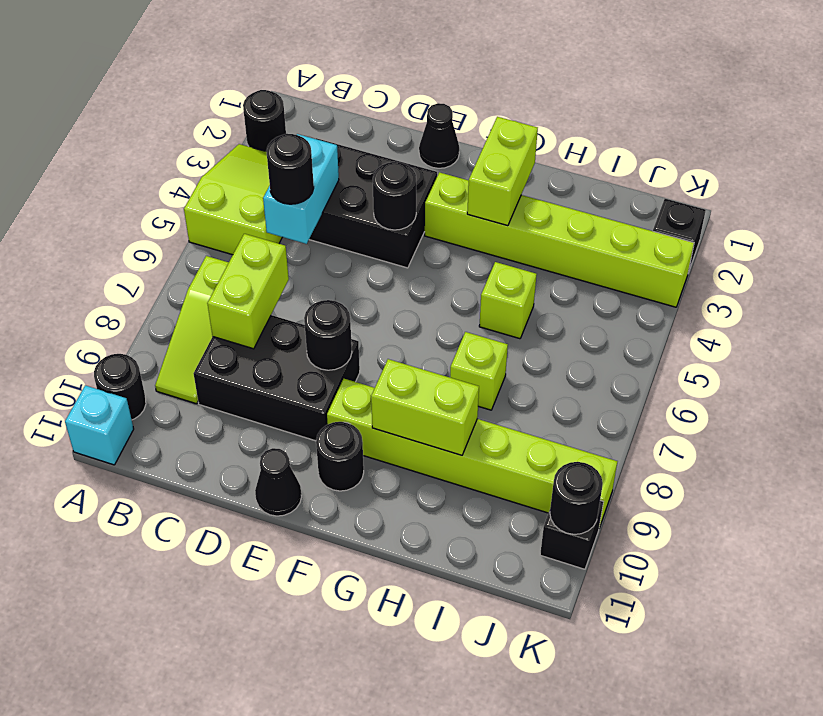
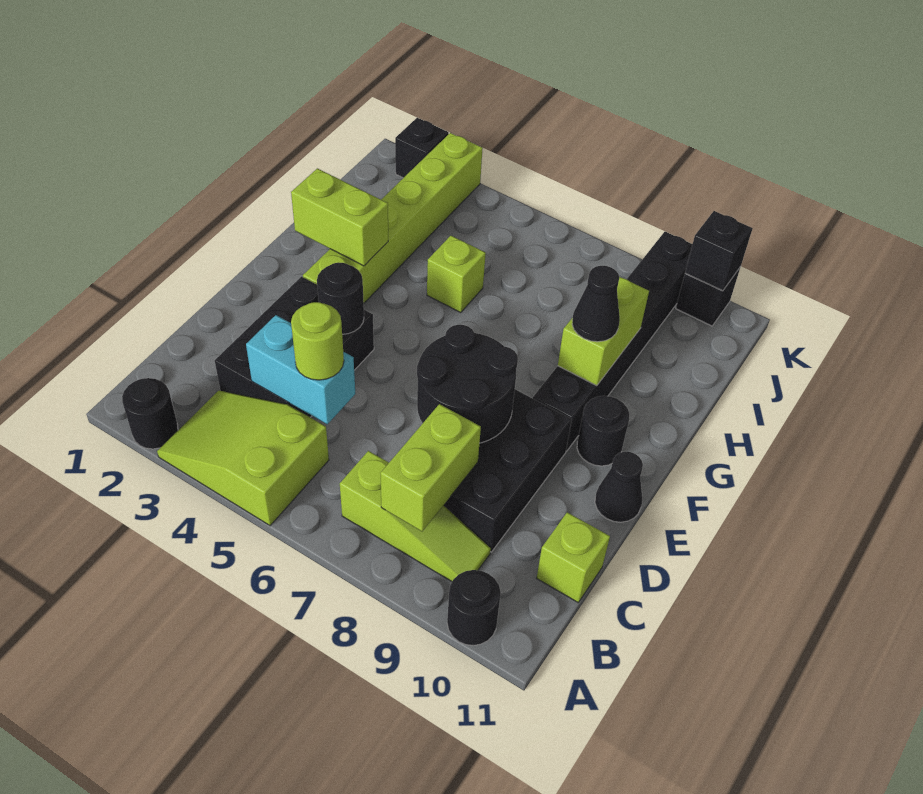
cyan 1x1 brick [65,385,134,465] -> none
black 1x1 round brick [266,134,314,204] -> lime 1x1 round brick [291,302,344,380]
lime 1x2 brick [207,234,289,349] -> lime 1x2 brick turned to [380,404,481,531]
black 1x1 cone [419,103,459,168] -> black 1x1 cone moved to [572,266,620,342]
black 1x1 round brick [304,300,352,370] -> black 2x2 round brick [417,325,518,443]
lime 1x6 brick [327,379,618,528] -> black 1x6 brick [533,232,692,451]
lime 1x1 brick [450,332,508,410] -> lime 1x1 brick moved to [537,512,610,602]
black 1x1 round brick [550,462,603,534] -> black 1x1 brick [685,211,753,291]

